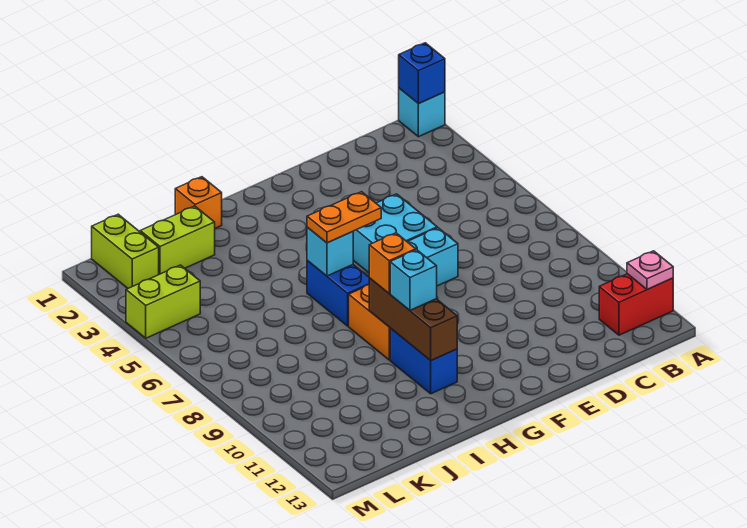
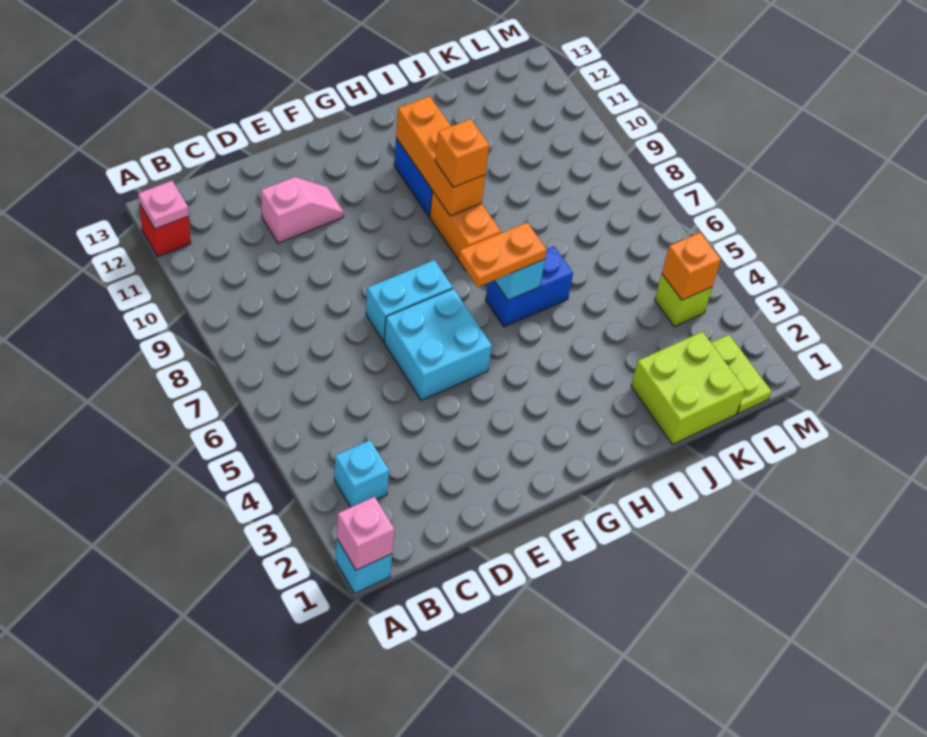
blue 1x1 brick [399,43,445,104] -> pink 1x1 brick [337,497,394,570]
red 1x2 brick [599,274,673,335] -> red 1x1 brick [139,204,191,257]
none -> pink 1x2 slope [261,177,344,243]
blue 1x2 brick [307,261,369,326] -> blue 1x2 brick turned to [486,246,573,327]
brown 1x3 brick [369,278,457,361] -> orange 1x3 brick [396,96,485,216]
cyan 1x1 brick [390,250,437,310] -> cyan 1x1 brick moved to [334,440,389,507]
orange 1x1 brick [175,177,222,228] -> orange 1x1 brick moved to [662,232,721,300]
lime 1x2 brick [140,206,215,274] -> lime 2x2 brick [631,332,745,444]
lime 1x2 brick [92,214,159,288] -> lime 1x2 plate [711,335,772,414]
lime 1x2 brick [126,265,200,338] -> lime 1x1 brick [655,274,712,326]

